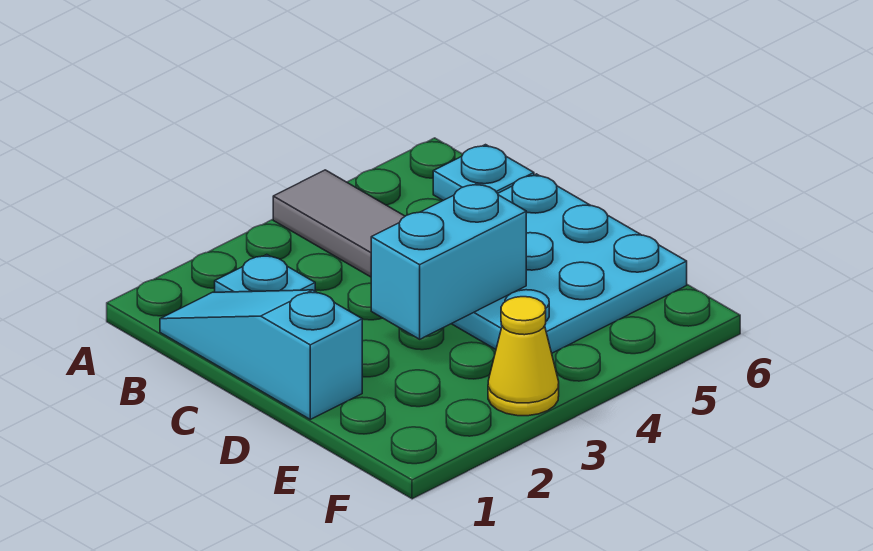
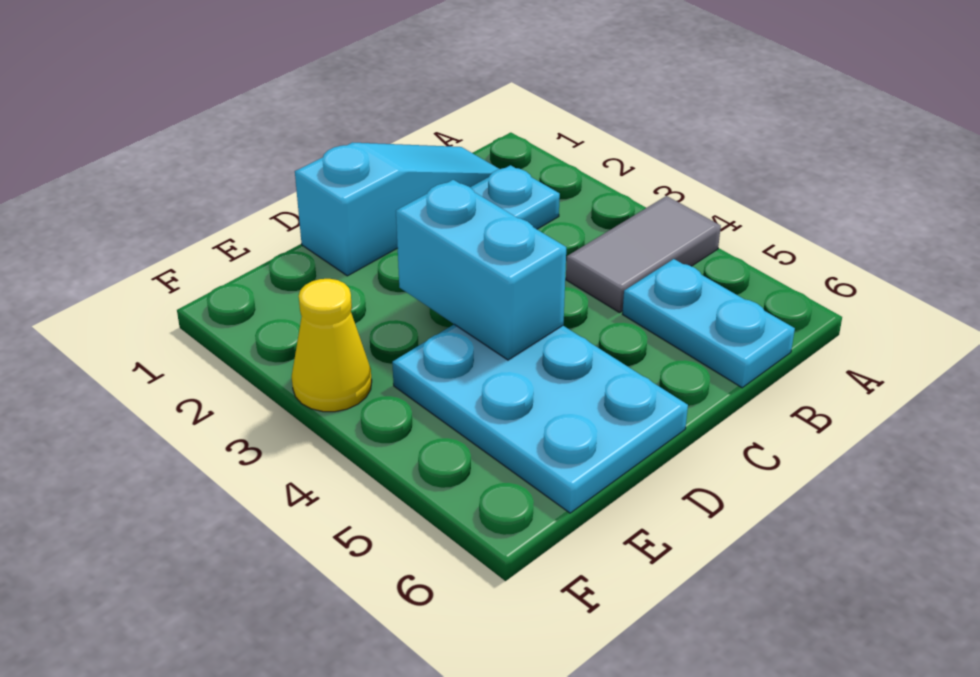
cyan 1x1 plate [433,145,534,200] -> cyan 1x2 plate [623,259,795,388]
cyan 3x3 plate [452,174,687,353] -> cyan 2x3 plate [392,324,688,513]

